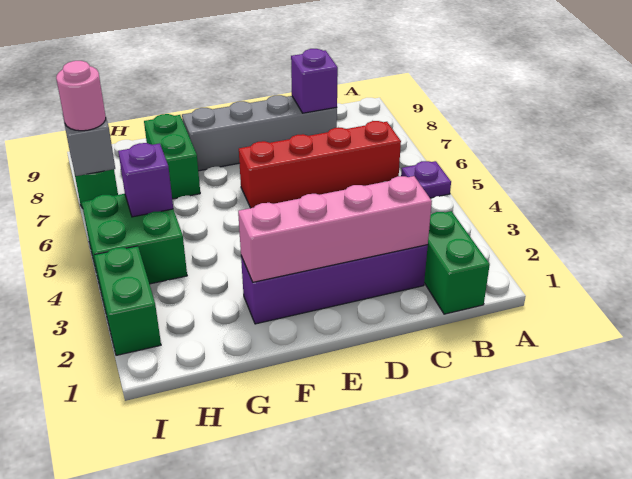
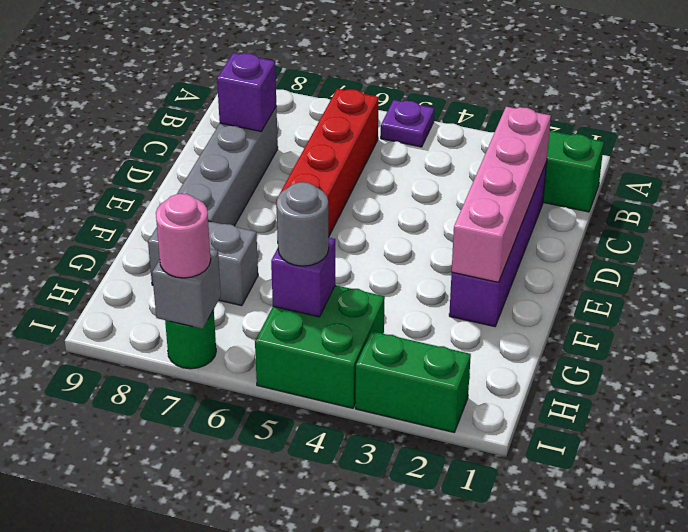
green 1x2 brick [144,114,200,199] -> grey 1x2 brick [148,221,258,306]
none -> grey 1x1 round brick [277,182,329,266]

